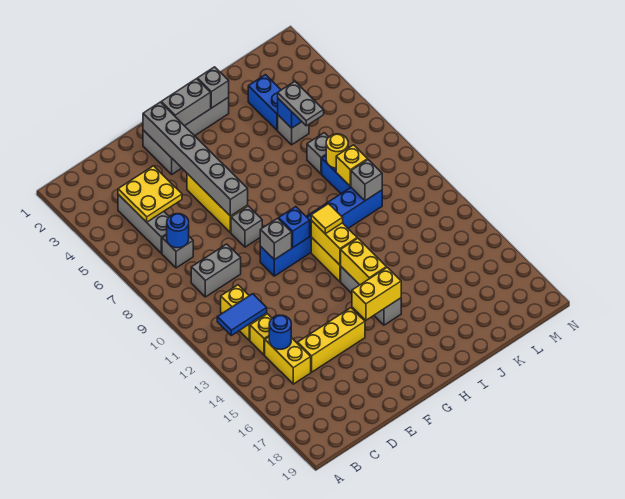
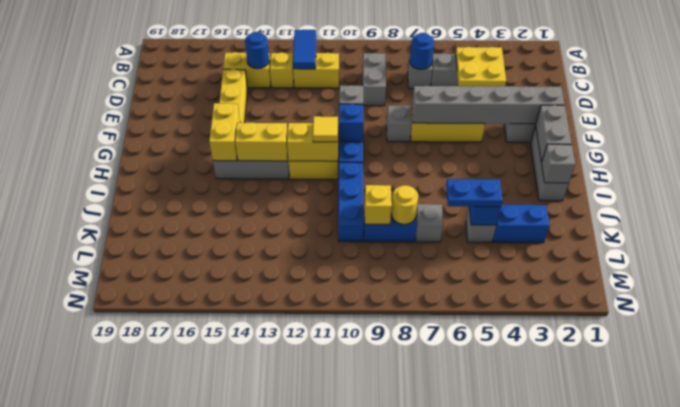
grey 1x2 plate [278,81,324,126] -> blue 1x2 plate [446,179,502,207]
grey 1x1 brick [351,160,382,201] -> none

